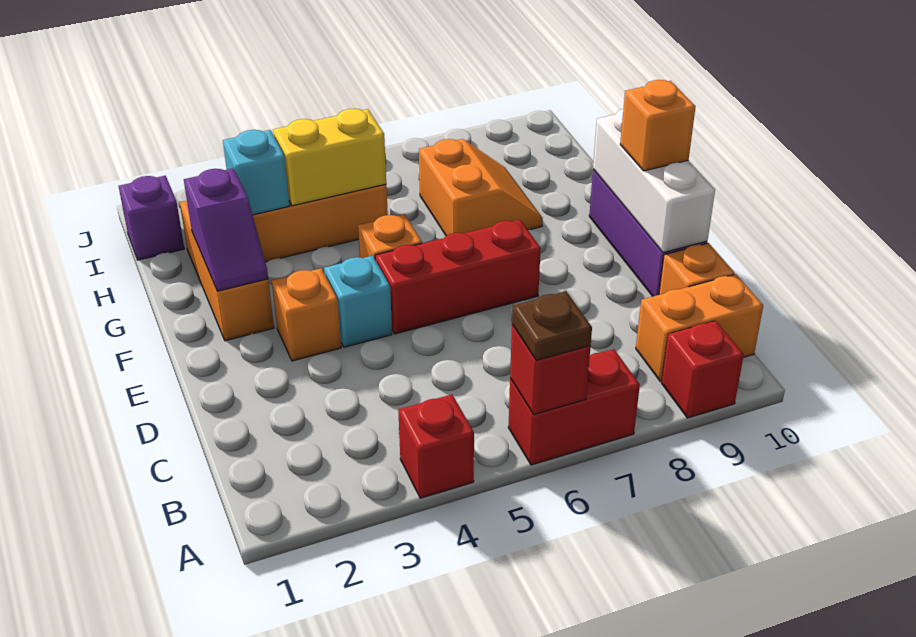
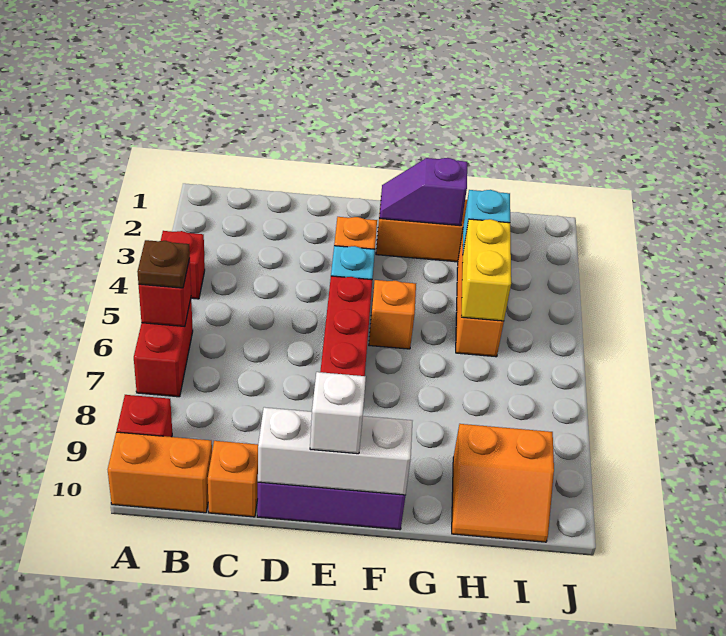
orange 1x2 brick [636,274,763,381] -> orange 1x2 brick turned to [108,432,212,513]
orange 1x1 brick [620,80,696,171] -> white 1x1 brick [310,372,366,454]
orange 2x2 slope [419,139,543,236] -> orange 2x2 slope moved to [452,424,554,542]
purple 1x1 brick [119,176,184,260] -> none

